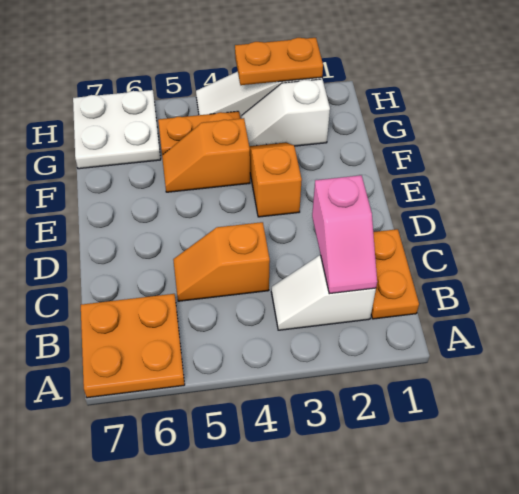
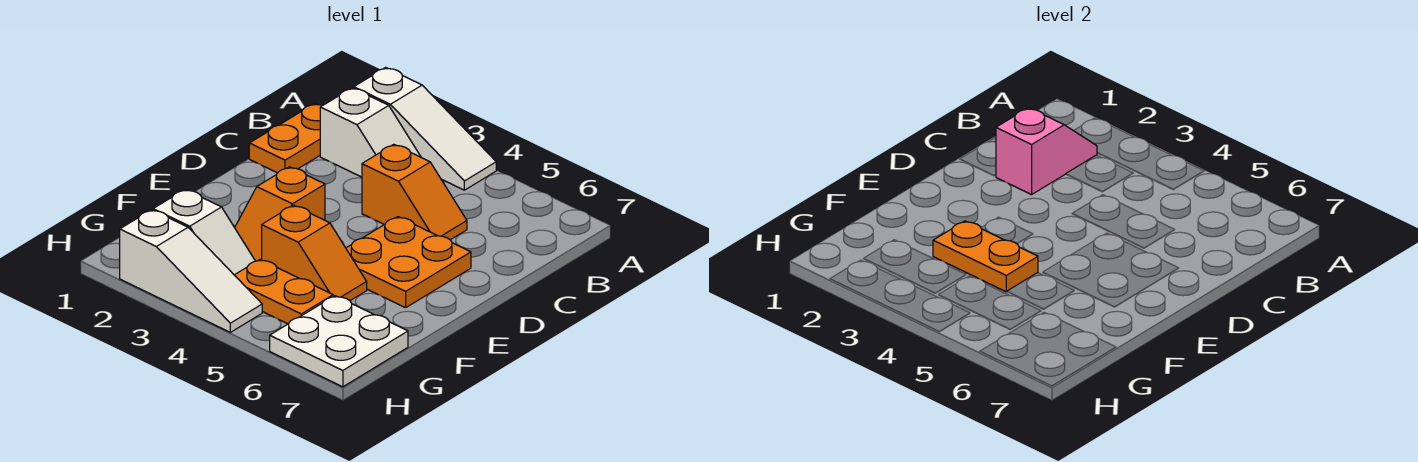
none -> white 1x3 slope [354,67,496,190]
orange 2x2 plate [81,294,185,398] -> orange 2x2 plate moved to [346,217,471,308]
orange 1x2 plate [235,38,323,85] -> orange 1x2 plate moved to [933,221,1038,292]

